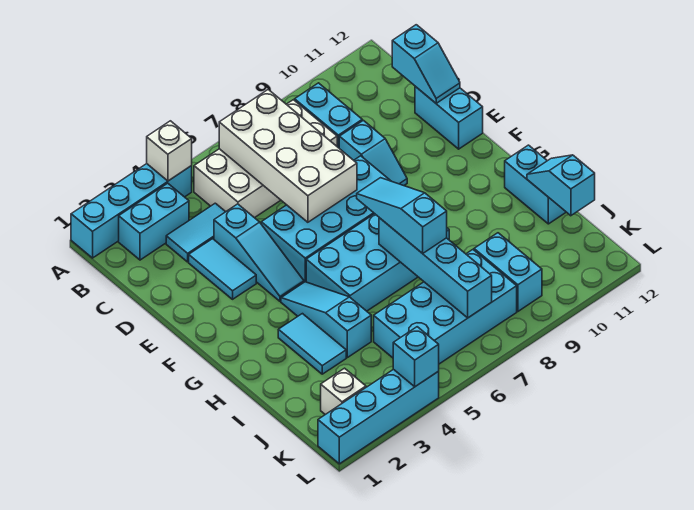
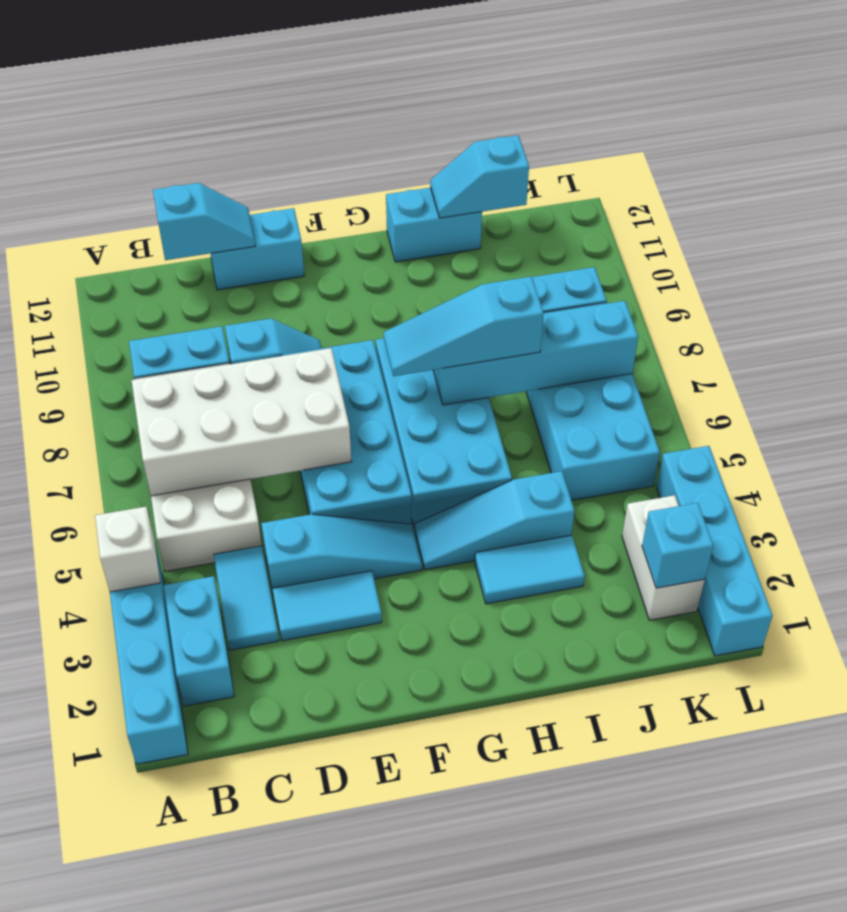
white 1x1 brick [321,368,366,415] -> white 1x2 brick [622,495,705,620]
cyan 1x1 brick [393,327,439,387] -> cyan 1x1 brick moved to [642,503,713,588]

